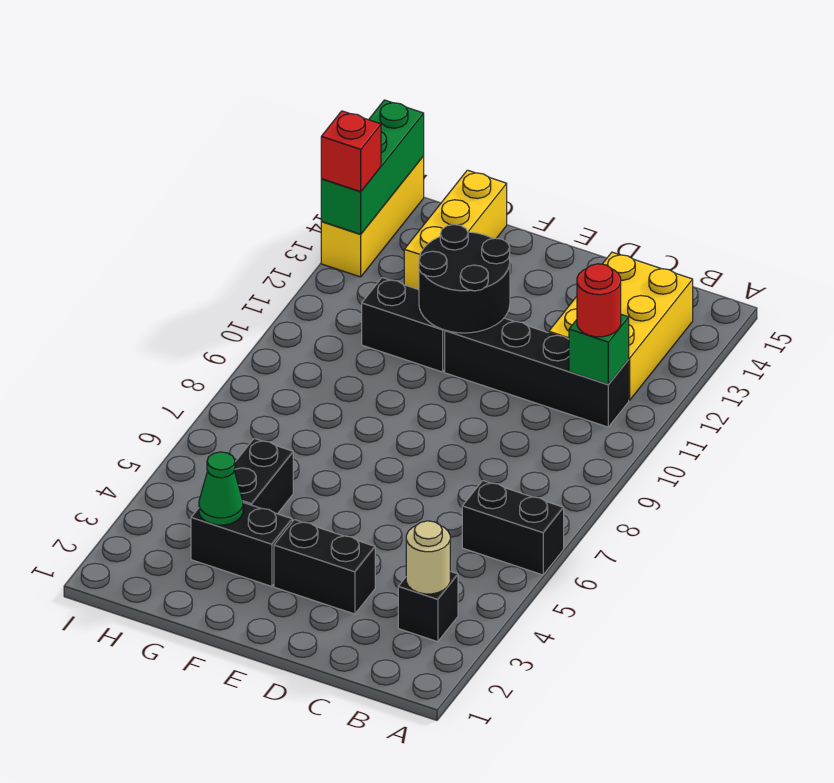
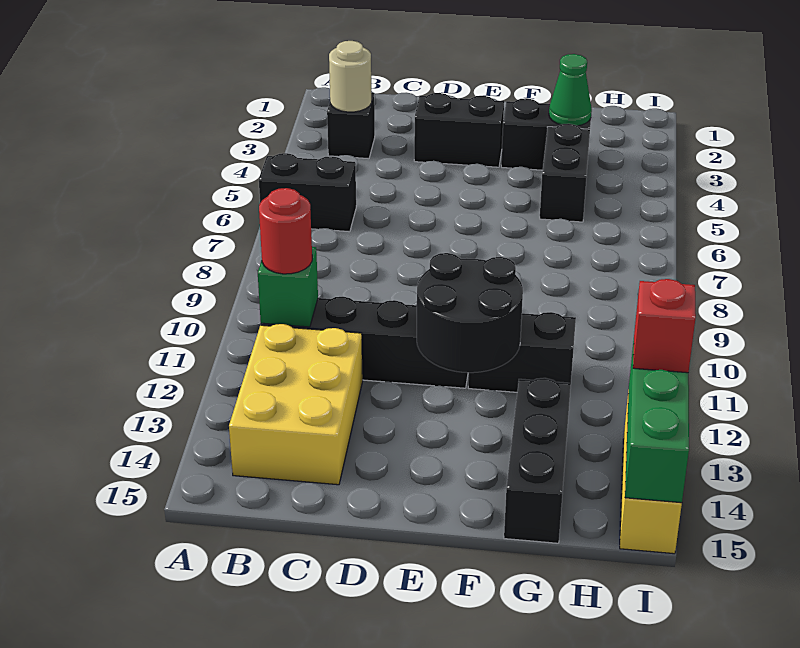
yellow 1x3 brick [404,170,507,290] -> black 1x3 brick [504,378,571,543]

